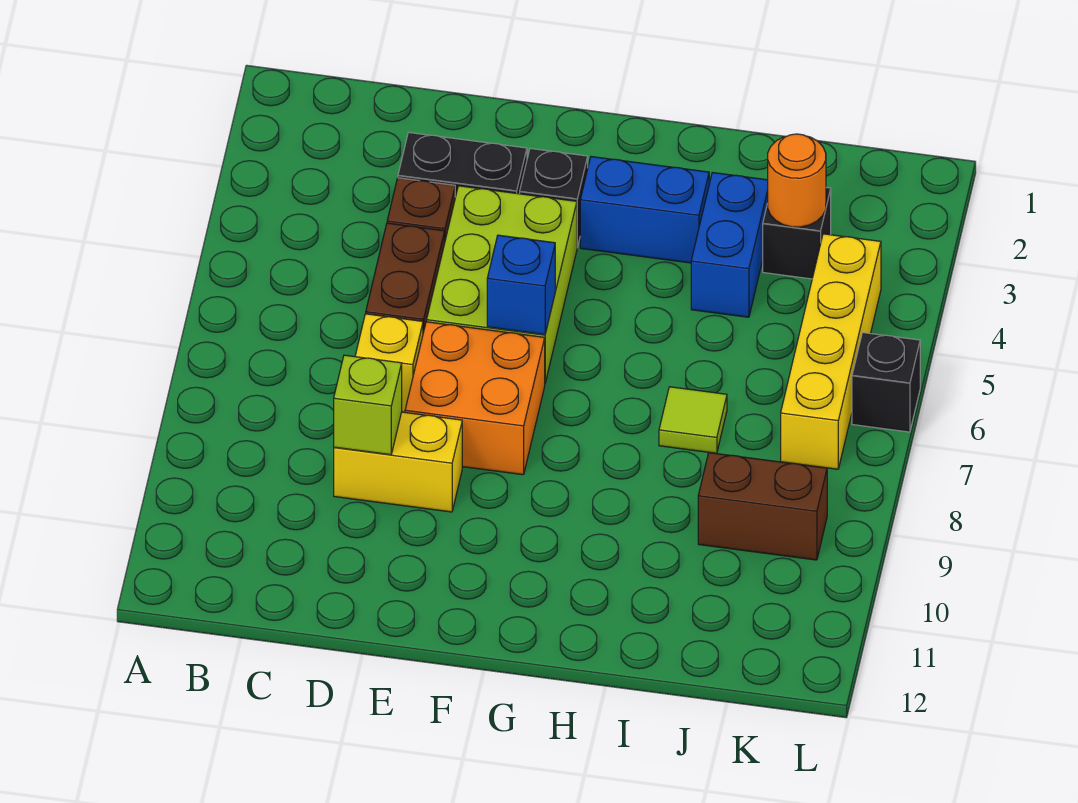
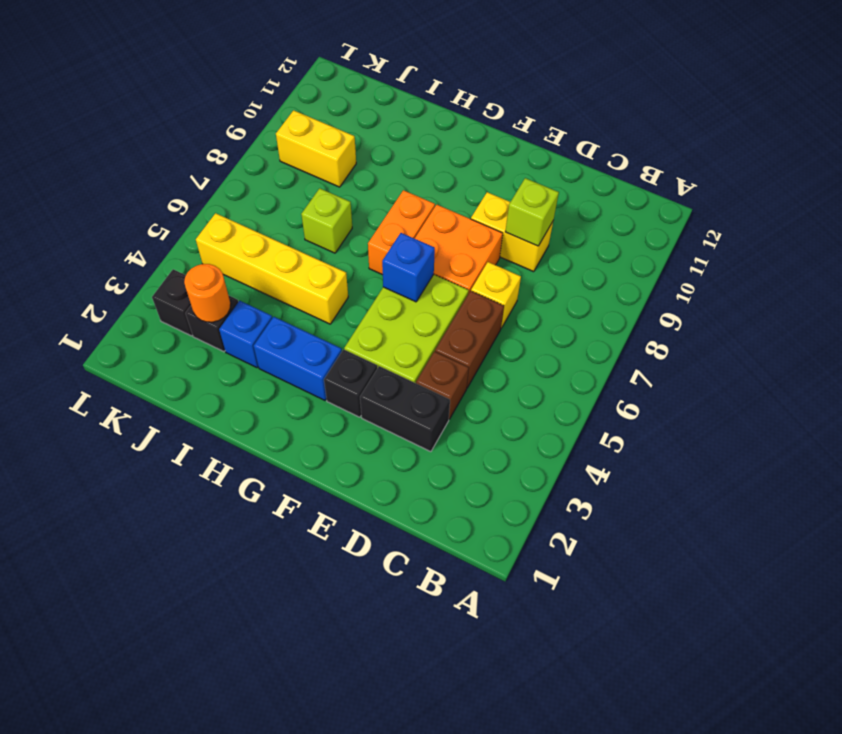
none -> orange 1x2 brick [368,190,435,275]
blue 1x2 brick [691,172,768,317] -> blue 1x1 brick [219,301,272,368]
lime 1x1 tile [659,387,727,453] -> lime 1x1 brick [301,188,352,253]
brown 1x2 brick [698,453,827,560] -> yellow 1x2 brick [276,110,356,187]
yellow 1x4 brick [781,234,881,469] -> yellow 1x4 brick turned to [196,213,348,324]
black 1x1 brick [852,333,920,432] -> black 1x1 brick moved to [152,269,192,336]

